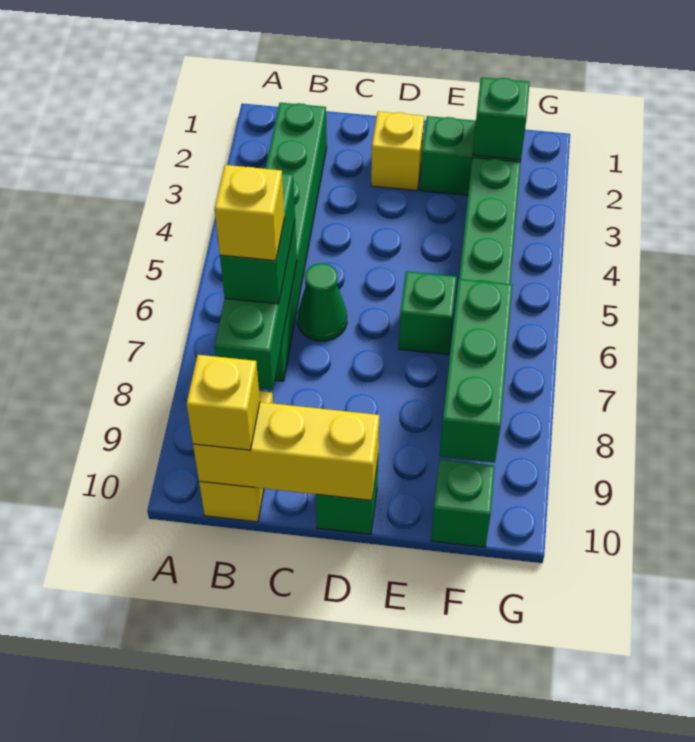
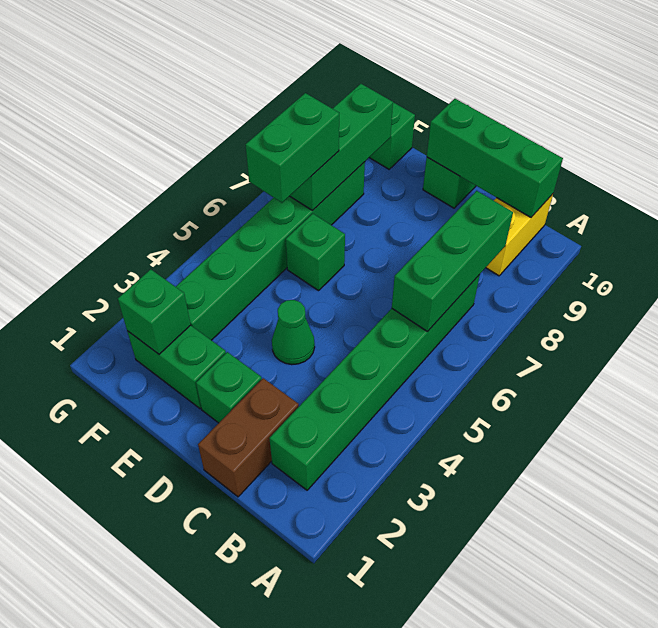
green 1x2 brick [220,173,295,304] -> green 1x2 brick moved to [245,93,339,203]
yellow 1x1 brick [215,165,284,261] -> none
yellow 1x3 brick [193,402,379,500] -> green 1x3 brick [427,99,563,217]
yellow 1x1 brick [187,355,260,450] -> none
none -> brown 1x2 brick [198,378,299,497]
green 1x1 cone [297,263,347,341] -> green 1x1 cone moved to [272,300,315,365]
yellow 1x1 brick [371,112,424,190] -> green 1x1 brick [196,352,262,423]

